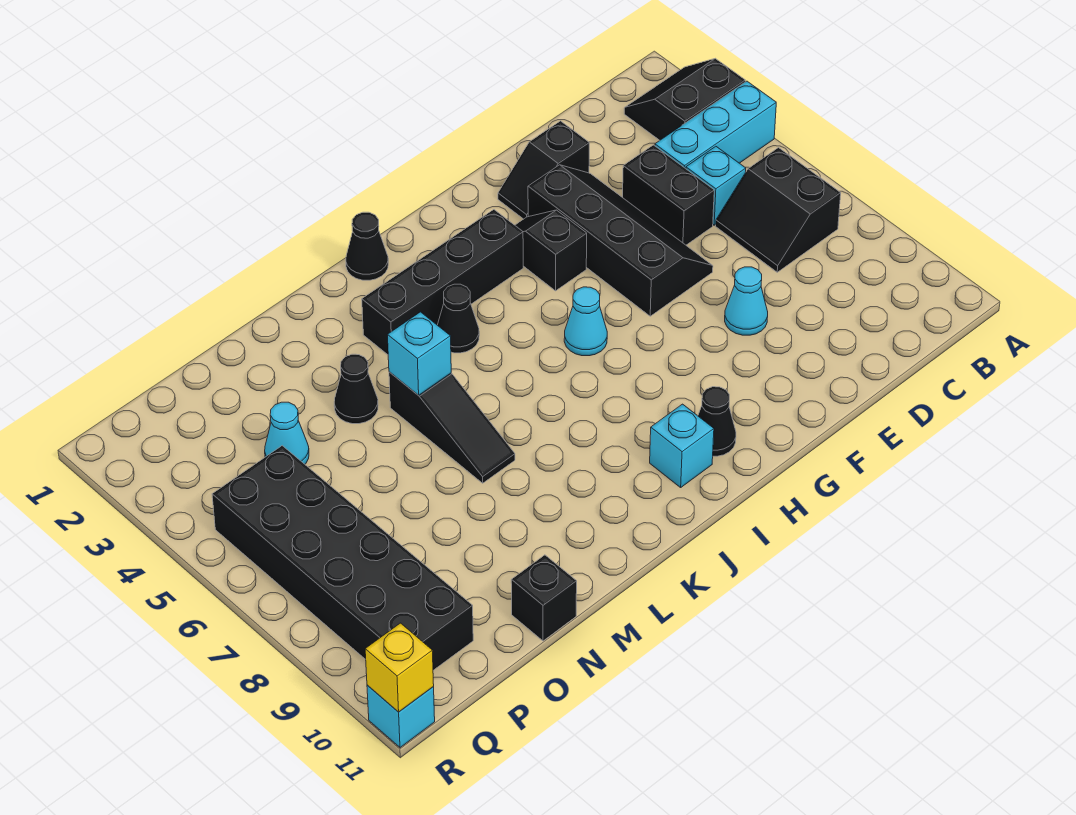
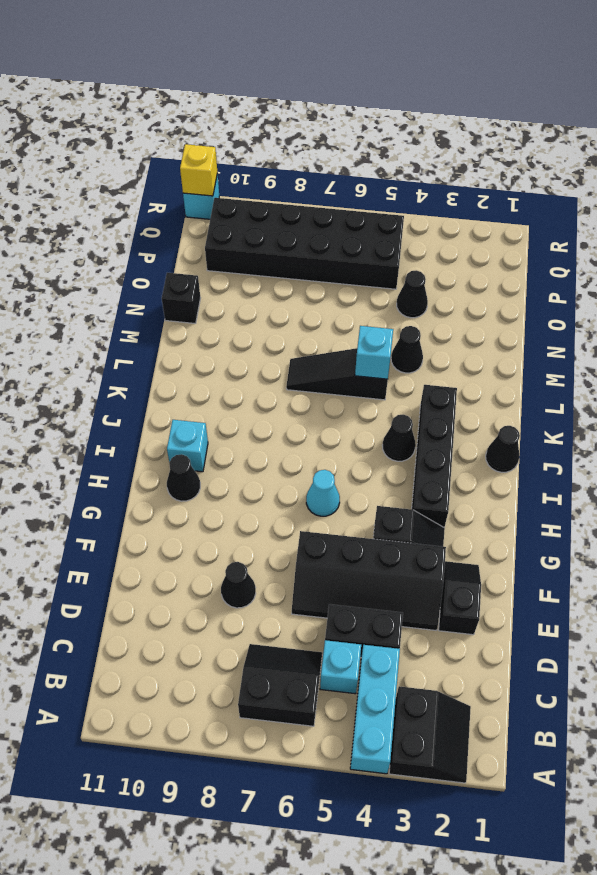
cyan 1x1 cone [725,267,768,335] -> black 1x1 cone [221,562,256,608]
cyan 1x1 cone [265,402,309,464] -> black 1x1 cone [397,270,428,318]

